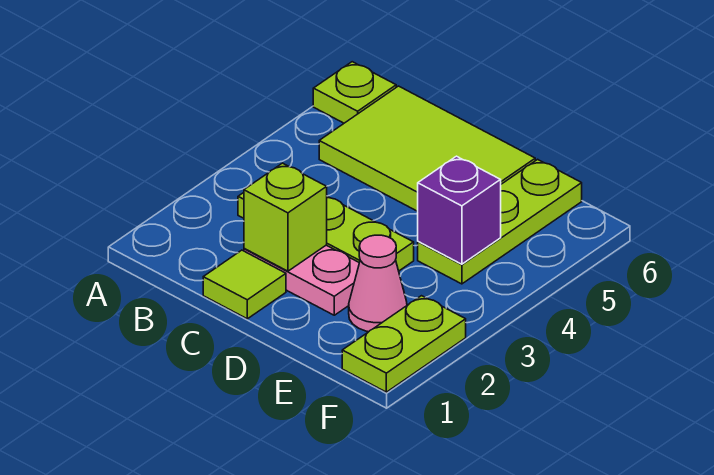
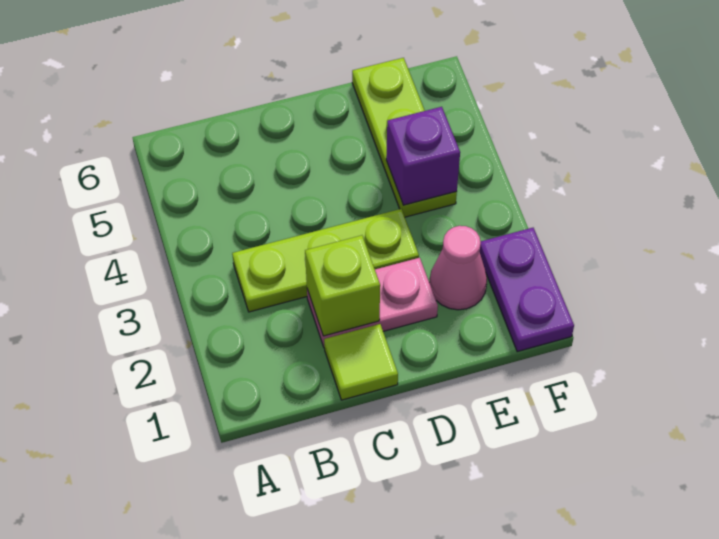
lime 1x1 plate [313,62,396,123] -> none
lime 2x3 tile [319,86,535,211] -> none
lime 1x2 plate [342,296,466,392] -> purple 1x2 plate [479,228,574,352]

